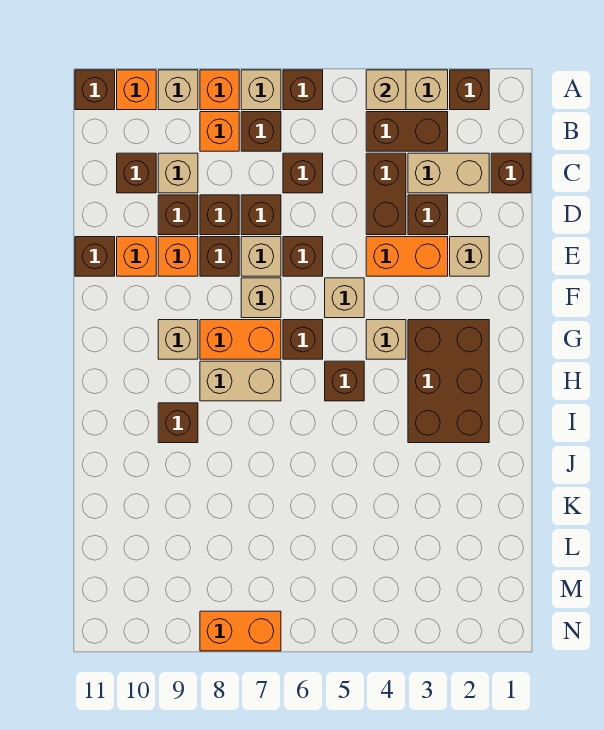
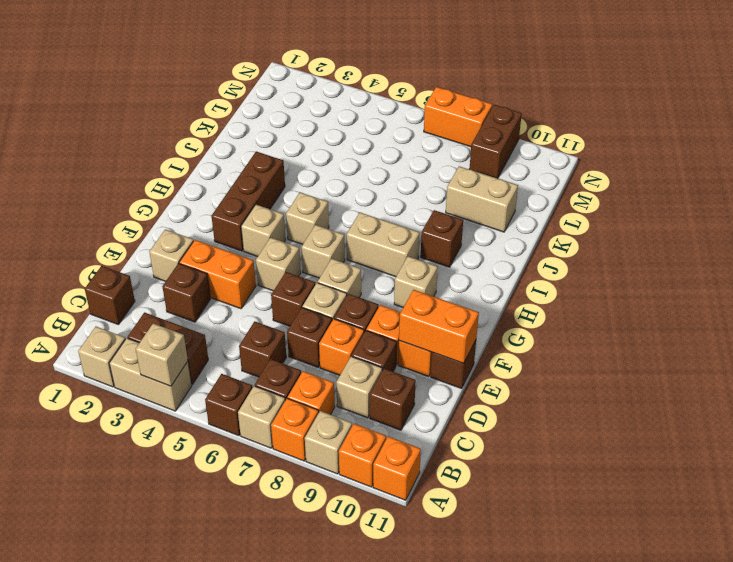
brown 1x1 brick [450,70,489,110] -> tan 1x1 brick [78,327,125,387]
brown 1x1 brick [75,70,115,110] -> orange 1x1 brick [373,436,421,500]
tan 1x2 brick [408,153,489,193] -> tan 1x2 brick moved to [446,166,518,232]
brown 1x2 brick [366,153,406,235] -> brown 1x2 brick moved to [469,105,522,178]
brown 1x1 brick [200,195,239,235] -> orange 1x1 brick [319,319,364,375]
brown 2x3 brick [408,320,489,443] -> brown 1x3 brick [212,151,285,251]
brown 1x1 brick [283,320,323,359] -> tan 1x1 brick [302,225,345,278]
orange 1x2 brick [200,320,281,359] -> orange 1x2 brick moved to [399,290,479,363]
brown 1x1 brick [325,361,364,401] -> tan 1x1 brick [286,192,329,245]

